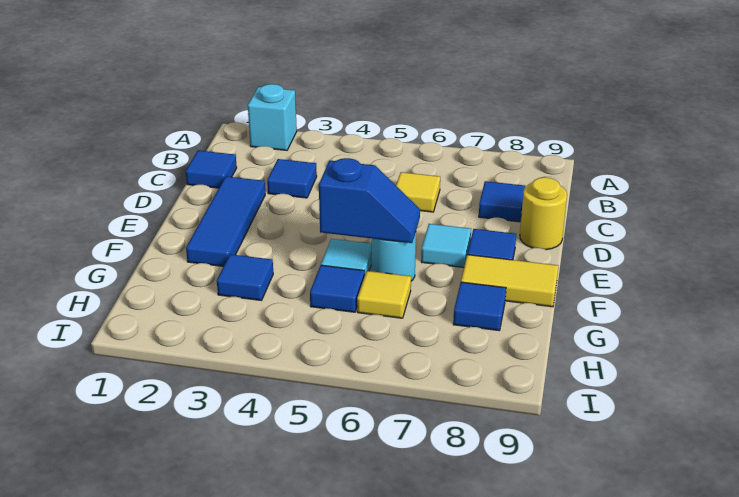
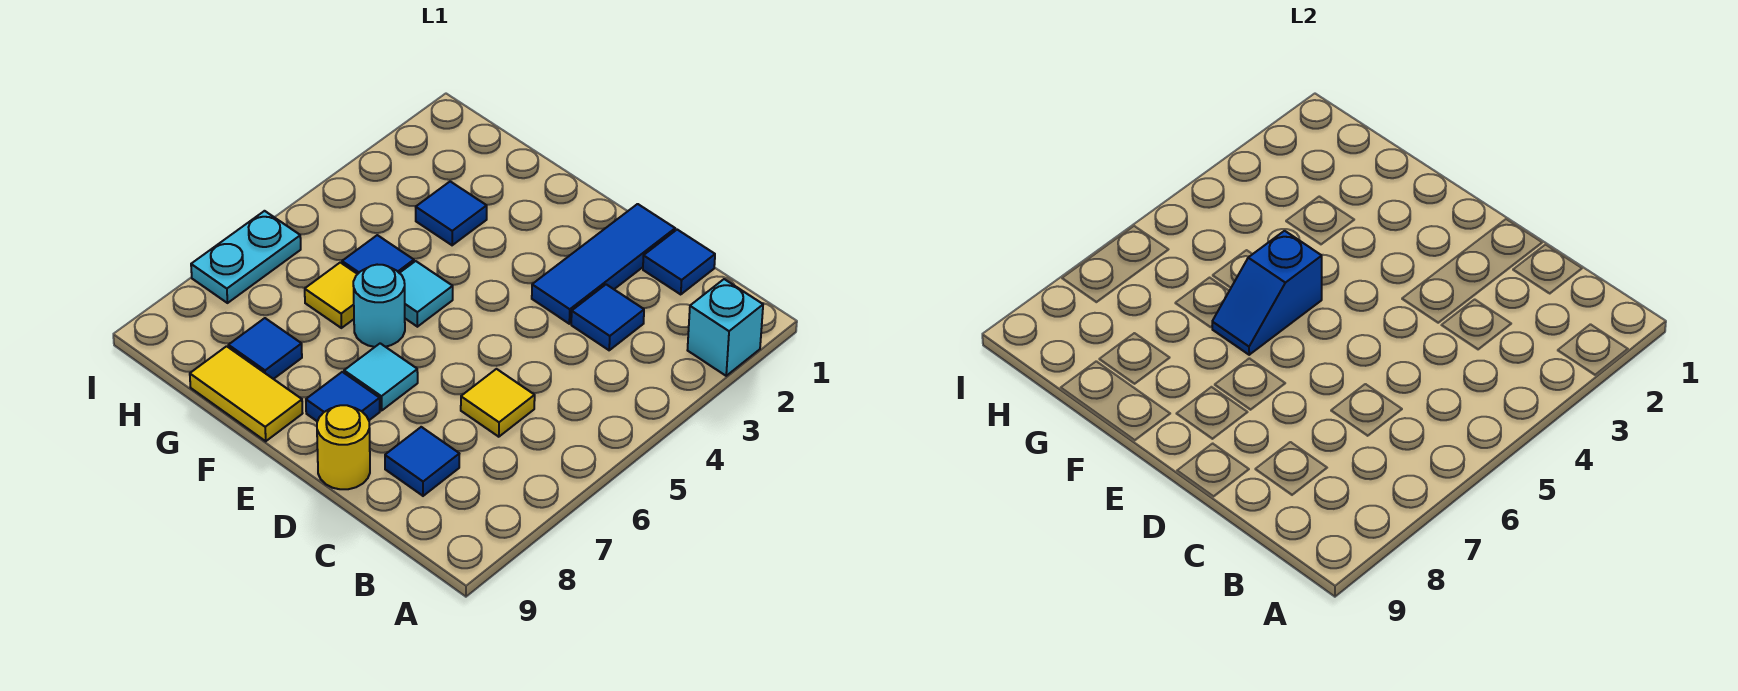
blue 1x3 tile [186,176,265,266] -> blue 1x3 tile turned to [532,204,675,324]
yellow 1x2 tile [461,255,558,307] -> yellow 1x2 tile turned to [190,346,303,441]
none -> cyan 1x2 plate [191,211,301,303]

